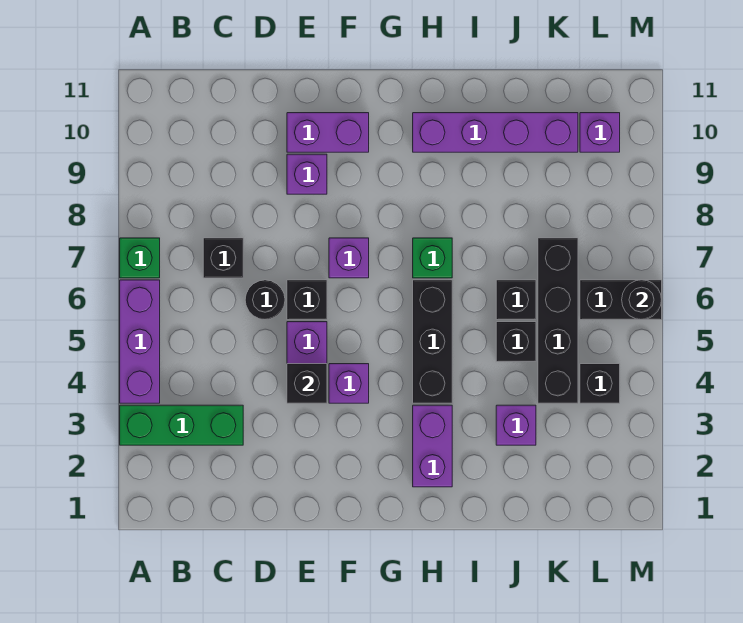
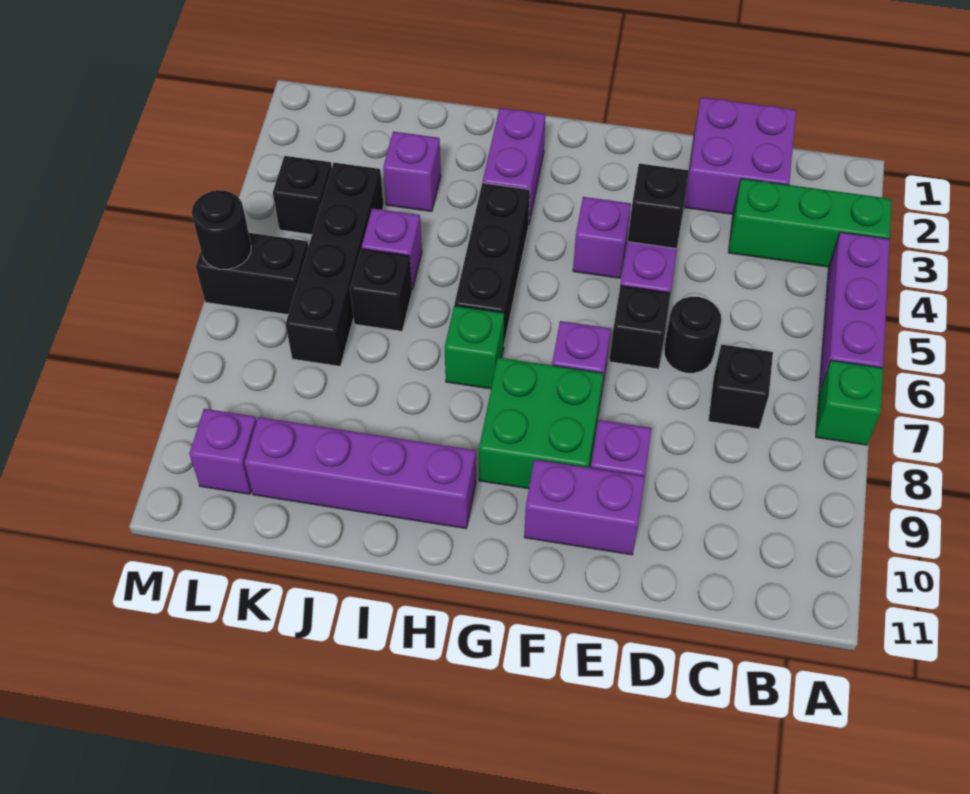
none -> purple 2x2 brick [684,97,796,214]
none -> green 2x2 brick [479,358,603,489]
black 1x1 brick [496,322,536,362] -> purple 1x1 brick [362,208,422,290]

